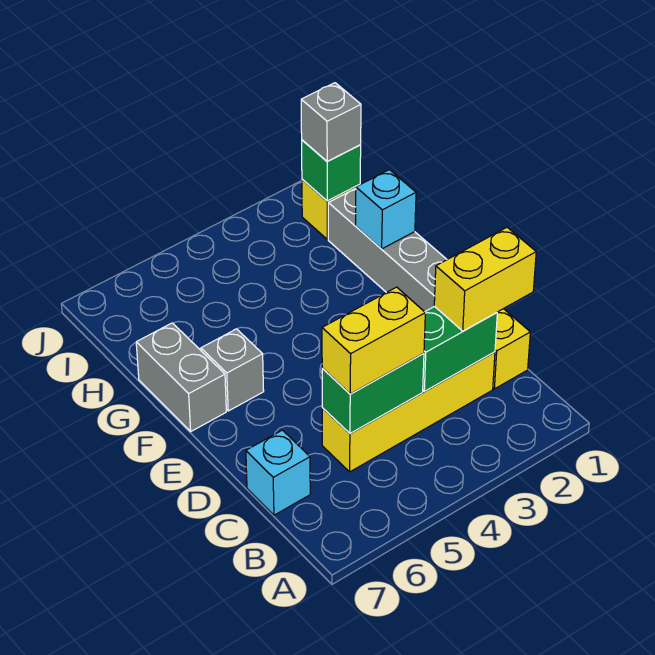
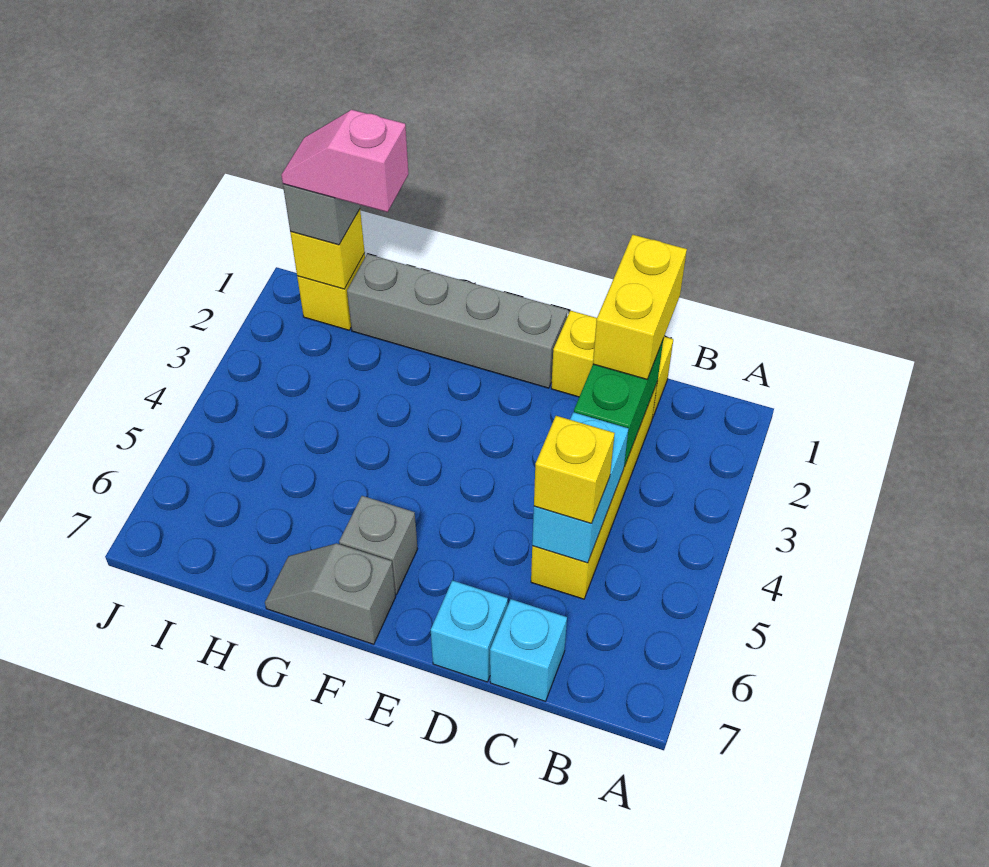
green 1x2 brick [322,353,424,434] -> cyan 1x2 brick [532,412,628,563]
yellow 1x2 brick [322,287,425,394] -> yellow 1x1 brick [534,416,615,524]
grey 1x2 brick [136,323,226,431] -> grey 1x2 slope [265,543,396,644]
cyan 1x1 brick [355,170,416,249] -> cyan 1x1 brick moved to [431,580,508,682]
none -> pink 1x2 slope [281,110,409,212]
green 1x1 brick [302,140,361,201] -> yellow 1x1 brick [290,209,365,289]

